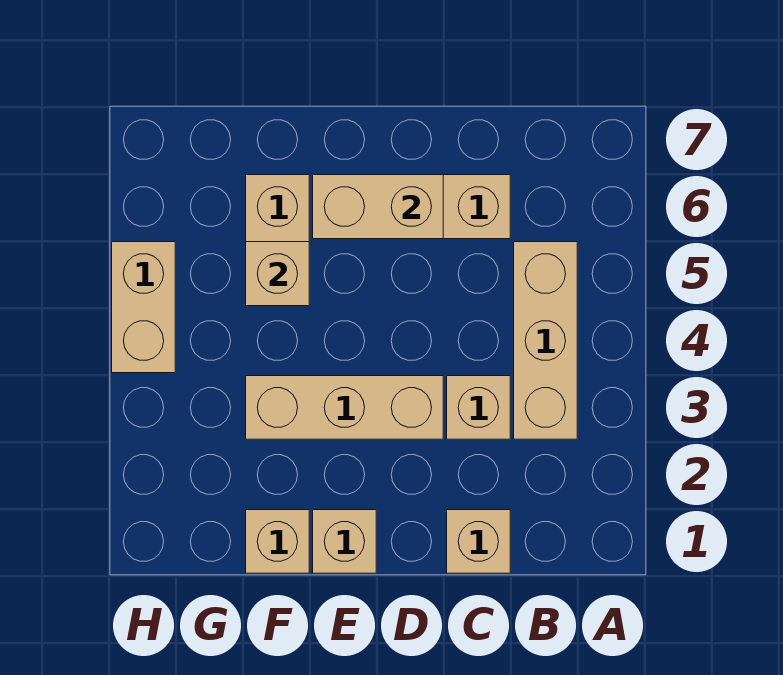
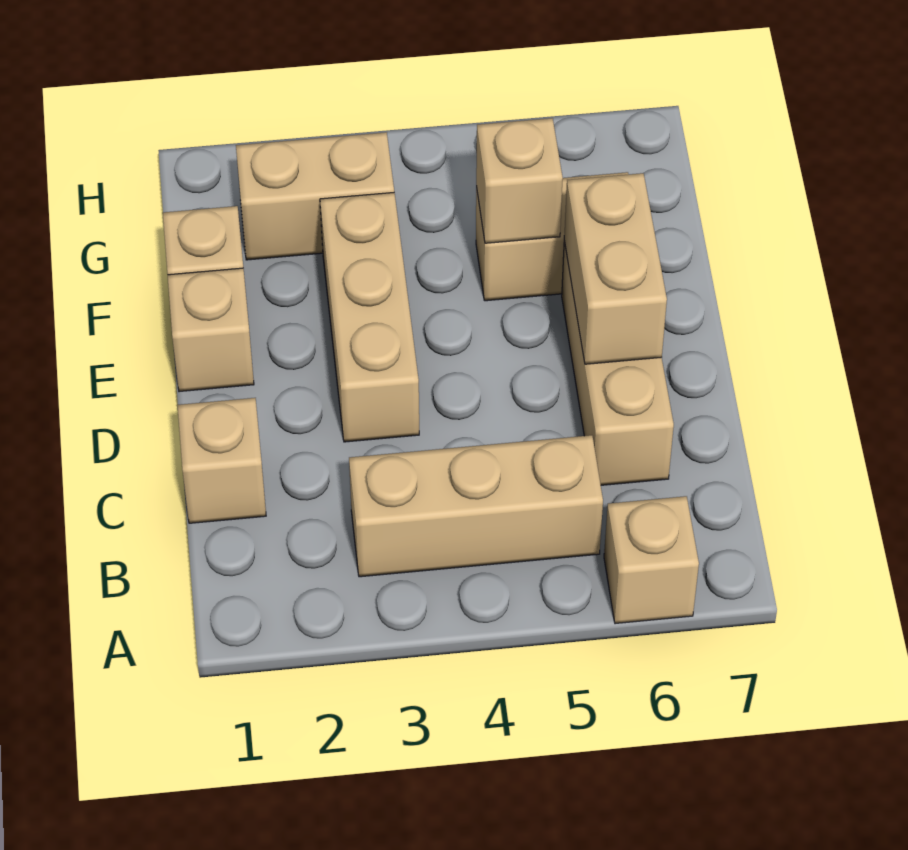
tan 1x1 brick [447,376,510,439] -> tan 1x1 brick moved to [604,496,699,624]
tan 1x2 brick [112,242,175,373] -> tan 1x2 brick moved to [236,132,394,260]

